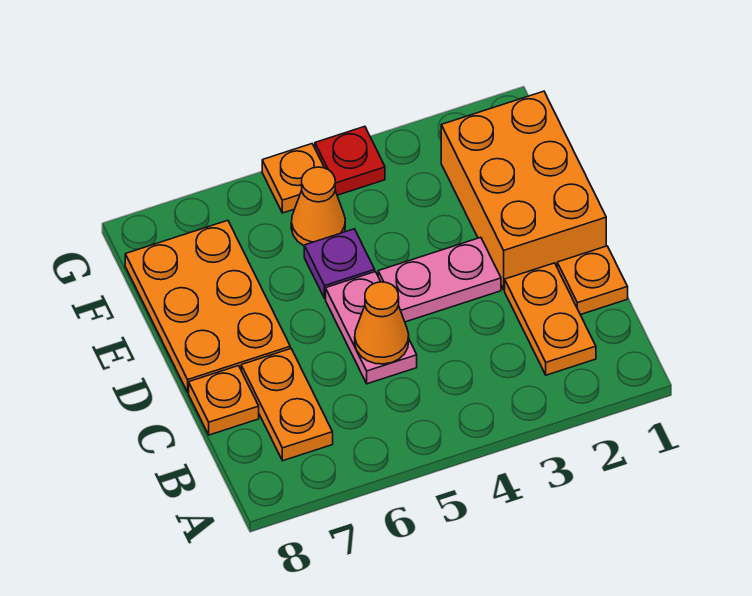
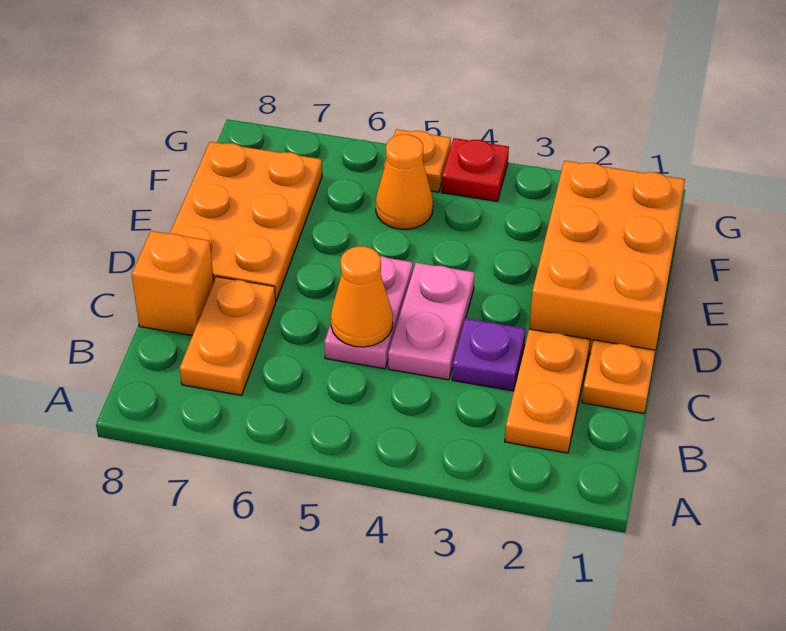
orange 1x1 plate [189,366,259,435] -> orange 1x1 brick [132,231,214,336]
pink 1x2 plate [378,237,501,322] -> pink 1x2 plate turned to [388,263,475,380]
purple 1x1 plate [304,229,375,298] -> purple 1x1 plate moved to [452,318,526,391]

